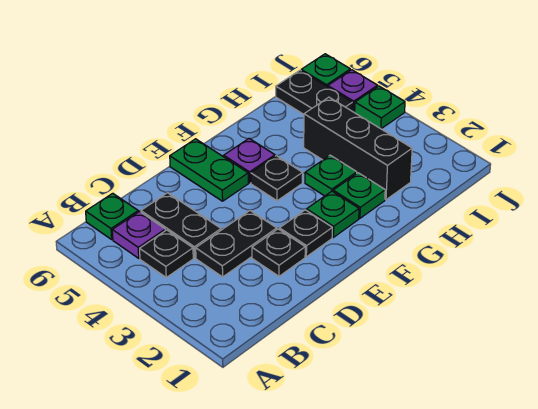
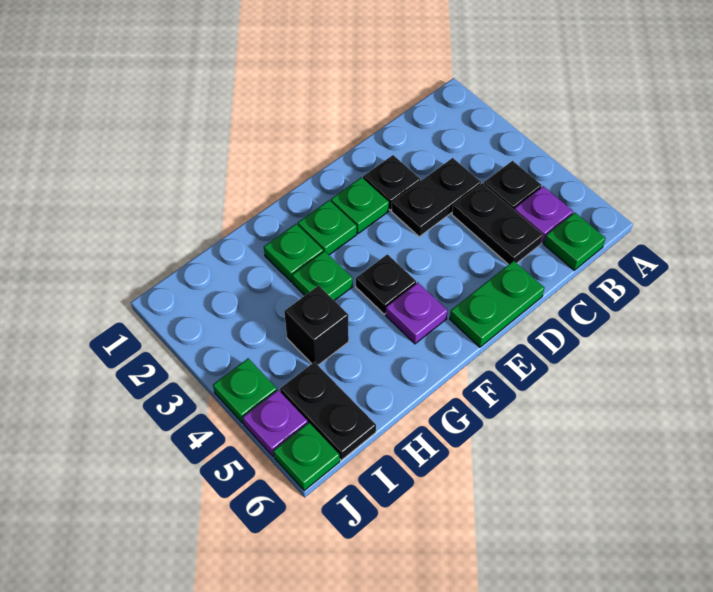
black 1x1 plate [279,210,332,257] -> green 1x1 plate [331,177,389,234]
green 1x2 plate [170,139,248,201] -> green 1x2 plate turned to [450,261,544,347]
black 1x3 brick [304,97,412,200] -> black 1x1 brick [284,286,349,365]

